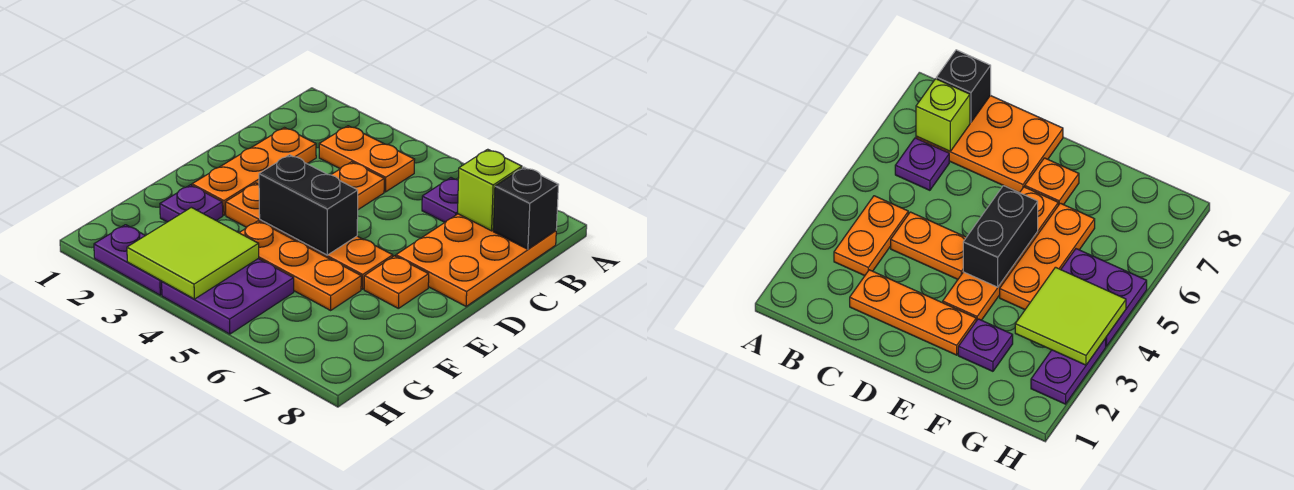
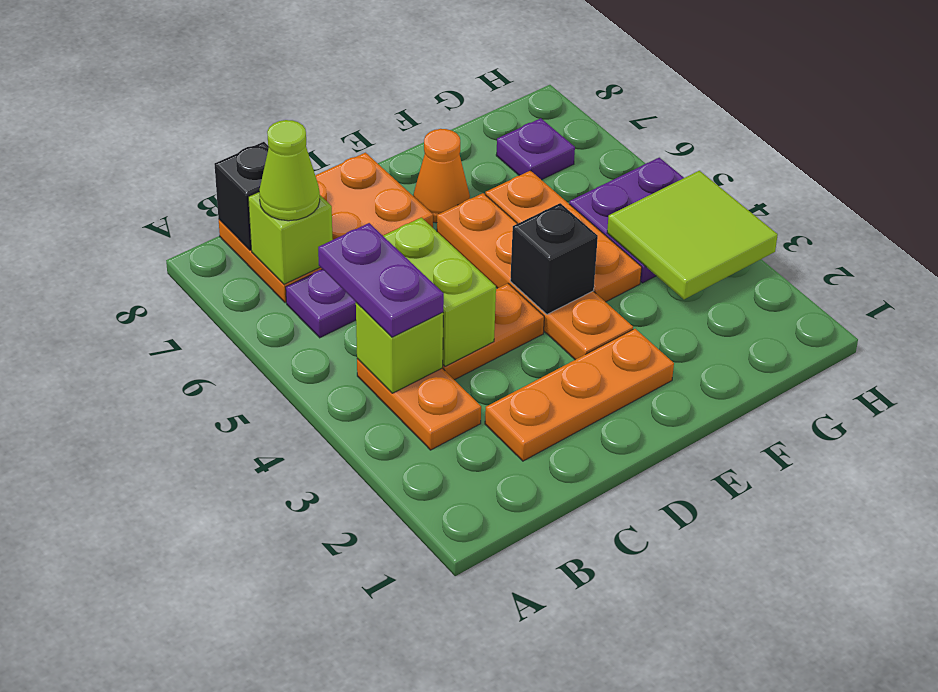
none -> lime 1x1 brick [356,303,443,393]
none -> lime 1x1 cone [259,120,320,221]
none -> lime 1x2 brick [383,218,496,366]
black 1x2 brick [259,155,358,255] -> black 1x1 brick [510,203,598,314]
orange 1x1 plate [364,256,429,309] -> orange 1x1 cone [413,129,470,223]
purple 1x1 plate [160,185,223,222] -> purple 1x1 plate moved to [496,118,575,180]
purple 1x2 plate [94,225,162,295] -> purple 1x2 plate moved to [318,223,444,337]

